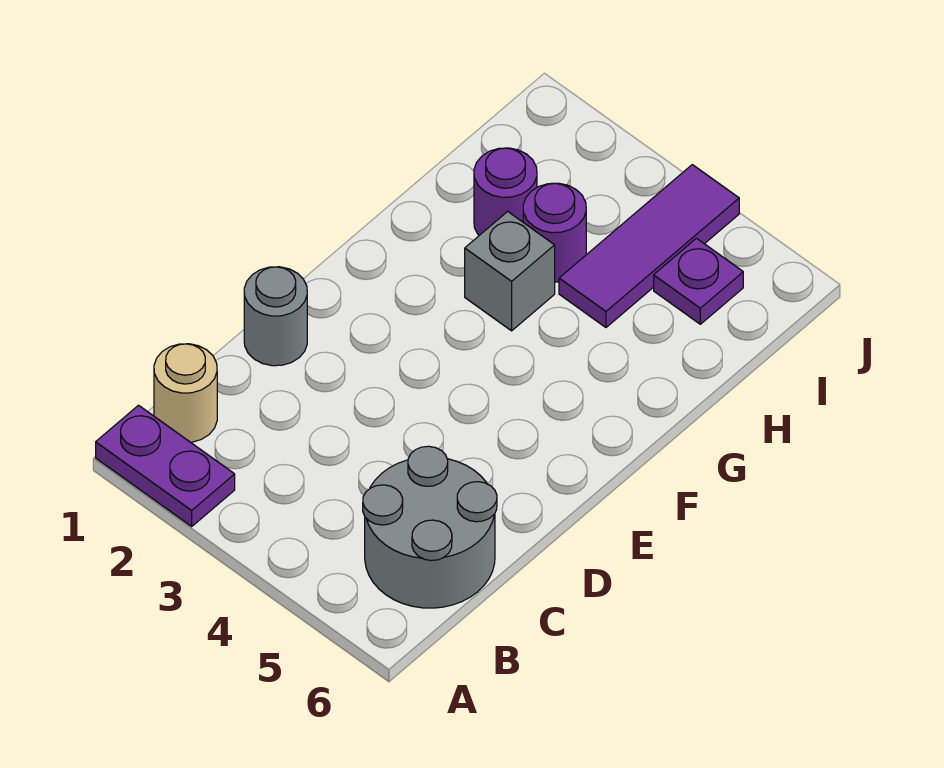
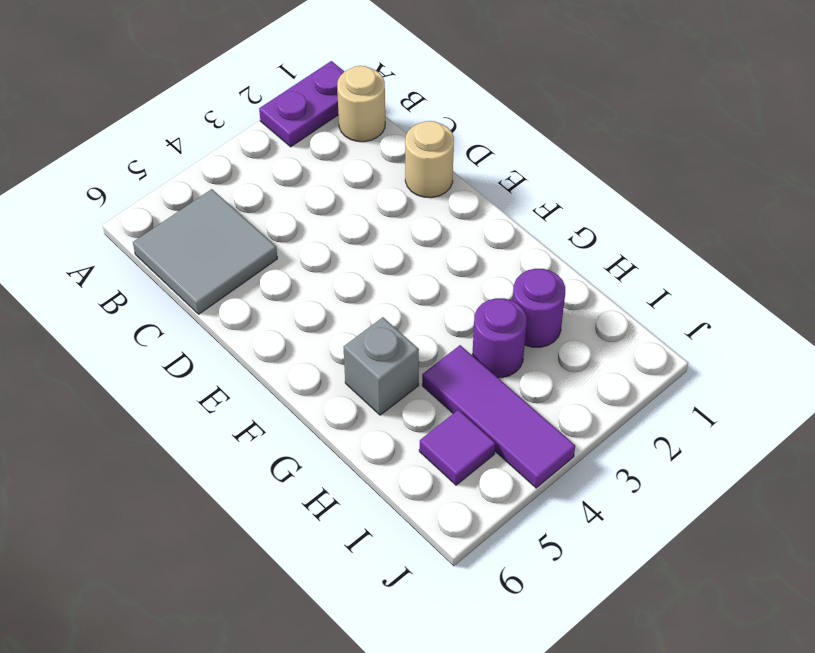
grey 2x2 round brick [363,446,497,608] -> grey 2x2 tile [133,189,277,314]
grey 1x1 round brick [244,267,307,366] -> tan 1x1 round brick [405,121,454,198]
grey 1x1 brick [465,211,555,331] -> grey 1x1 brick moved to [344,317,419,415]
purple 1x1 plate [654,238,743,324] -> purple 1x1 tile [419,410,495,485]

